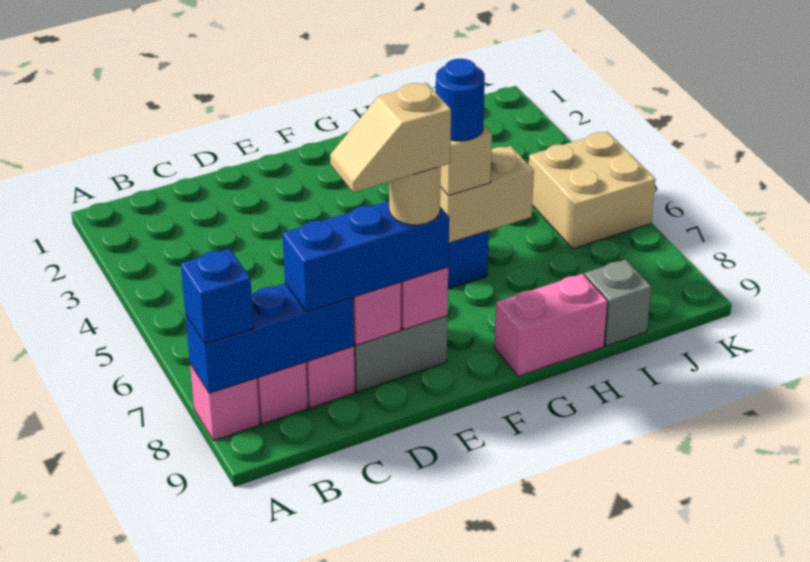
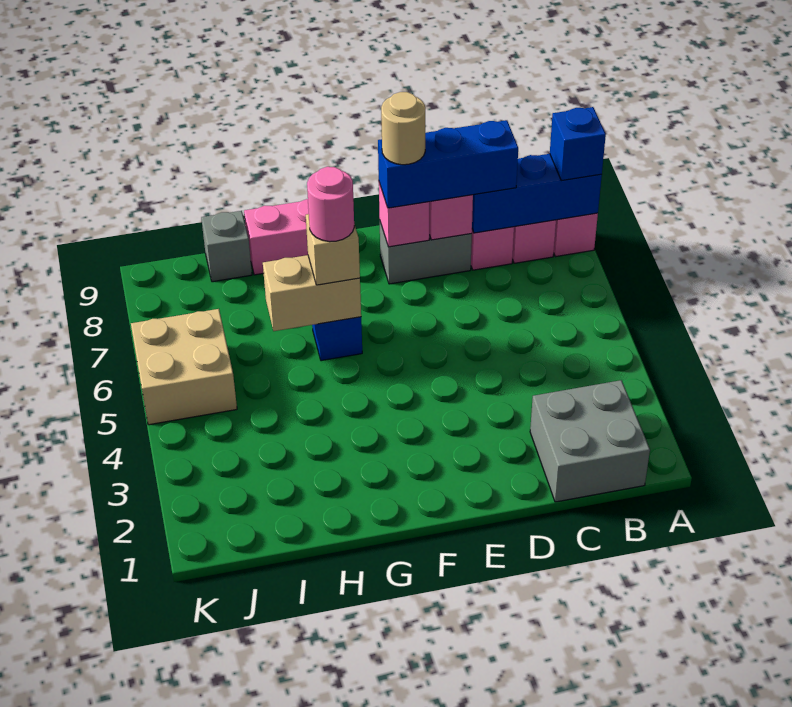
none -> grey 2x2 brick [530,380,650,502]
tan 1x2 slope [330,83,451,192] -> none
blue 1x1 round brick [436,59,485,141] -> pink 1x1 round brick [307,167,354,242]

